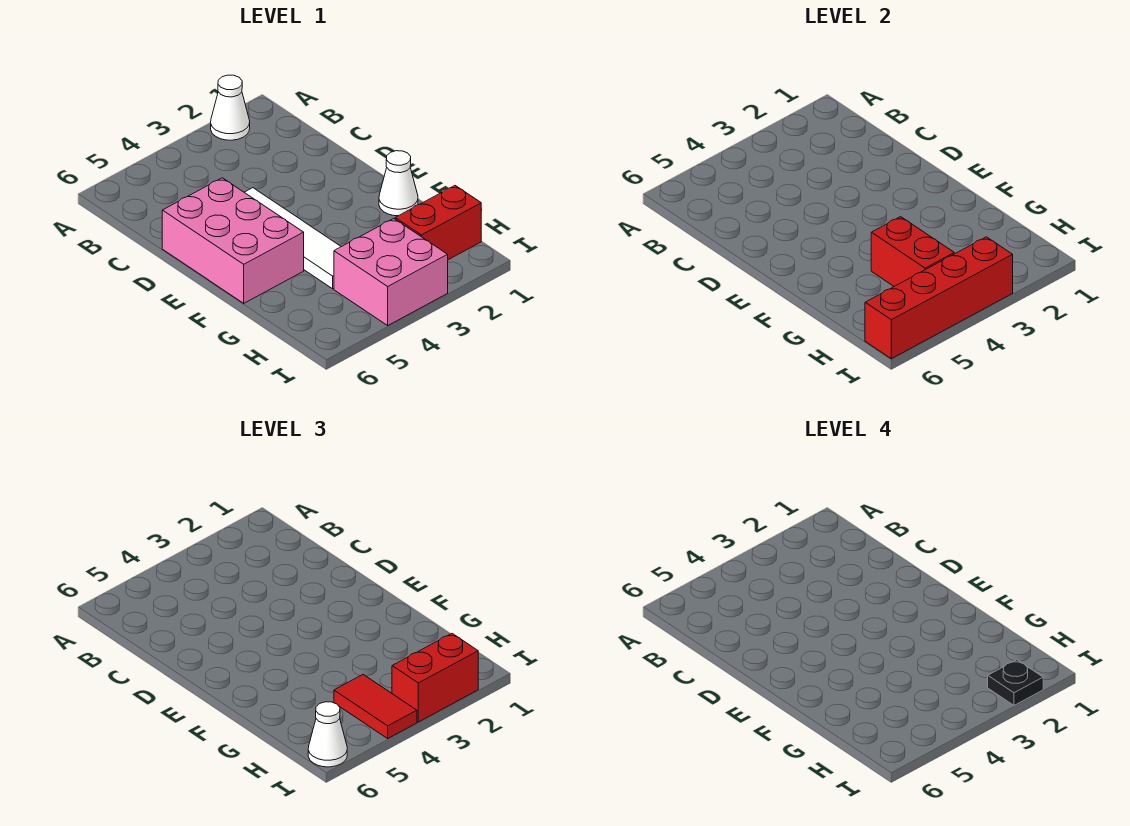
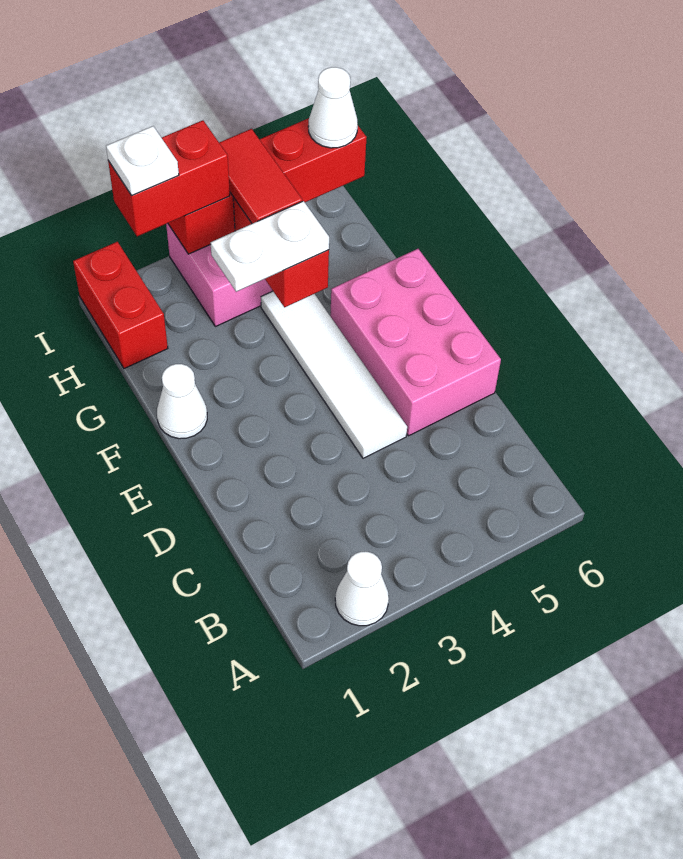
none -> white 1x2 plate [211,201,329,292]
red 1x2 brick [395,186,481,260] -> red 1x2 brick turned to [73,242,168,369]
black 1x1 plate [988,660,1043,705] -> white 1x1 plate [106,126,179,195]

